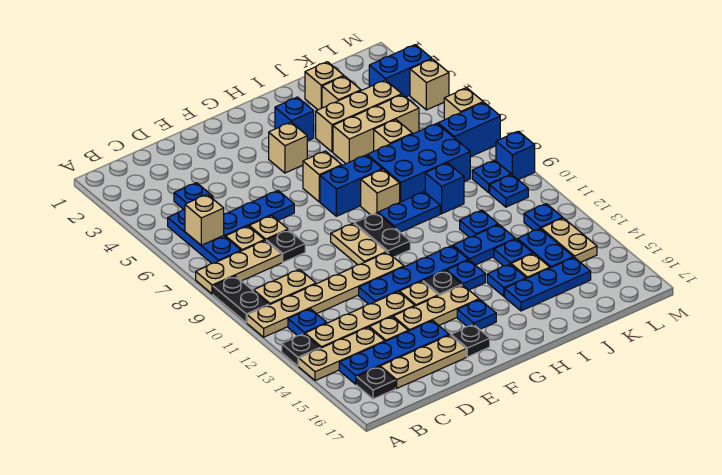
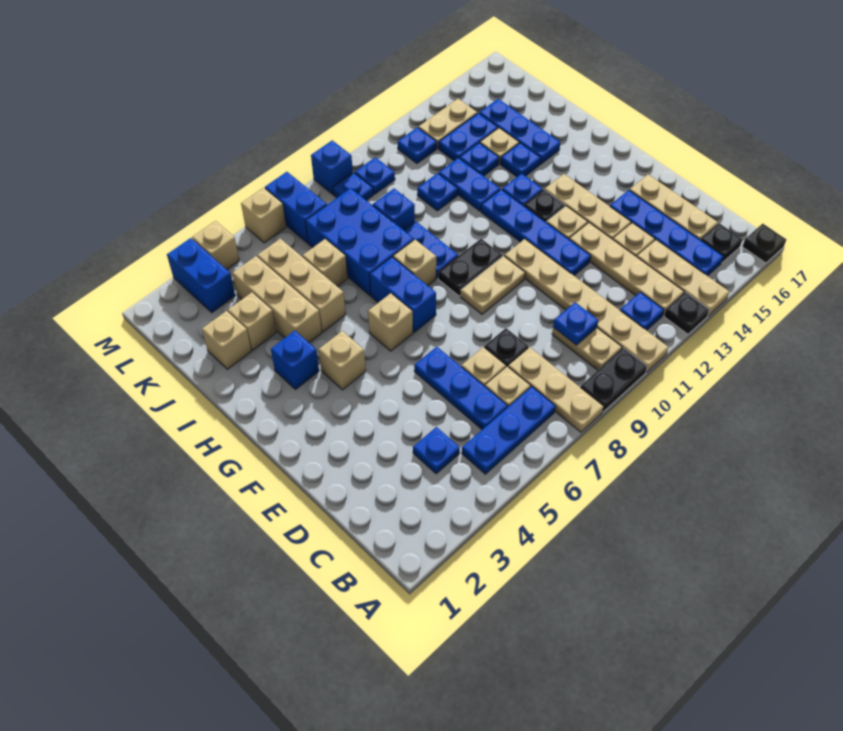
tan 1x1 brick [185,194,224,245] -> none
black 1x1 plate [451,324,490,357] -> black 1x1 plate moved to [742,224,787,263]
blue 1x1 plate [457,300,496,329] -> blue 1x1 plate moved to [553,302,599,345]

